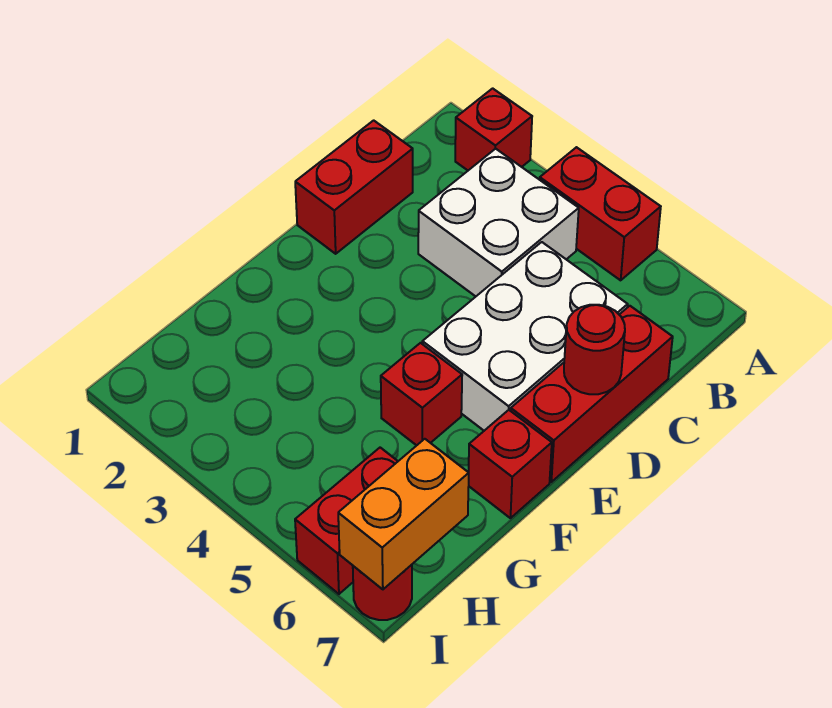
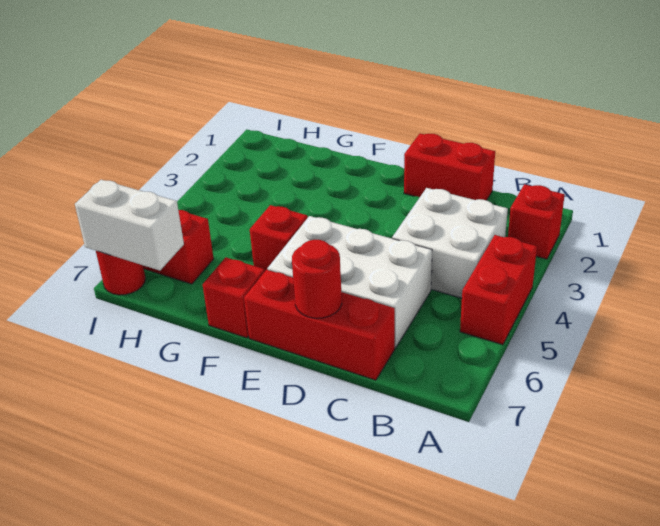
orange 1x2 brick [338,439,469,589] -> white 1x2 brick [75,180,184,271]

